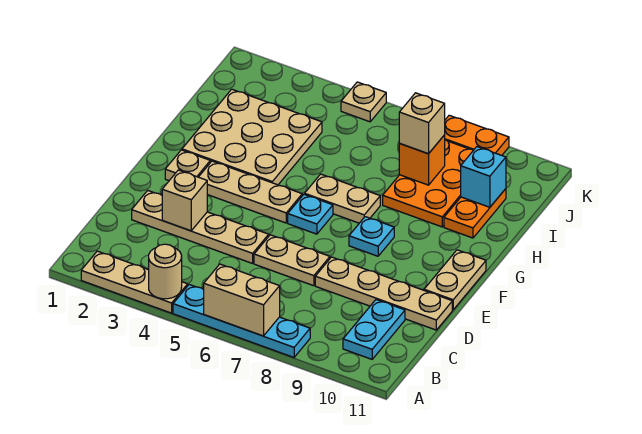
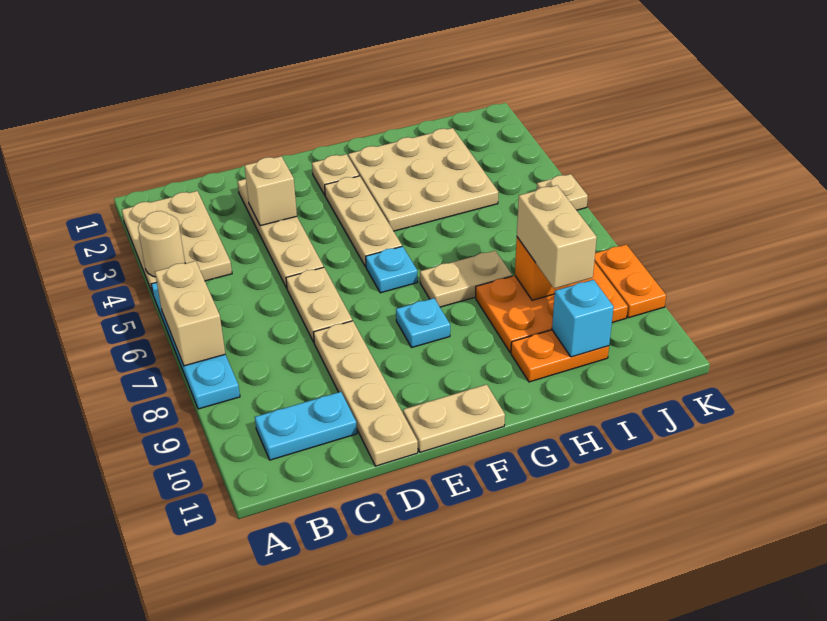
tan 1x3 plate [81,251,188,313] -> tan 2x3 plate [122,191,232,293]
tan 1x2 plate [305,174,380,223] -> tan 1x2 plate turned to [420,251,512,307]
tan 1x1 brick [399,93,445,154] -> tan 1x2 brick [517,185,597,289]

